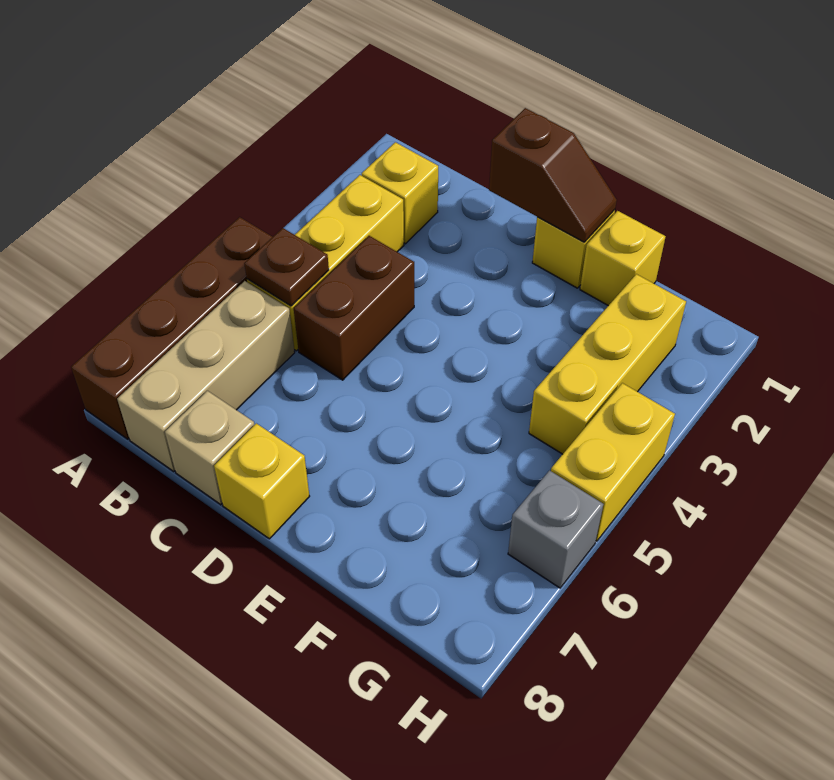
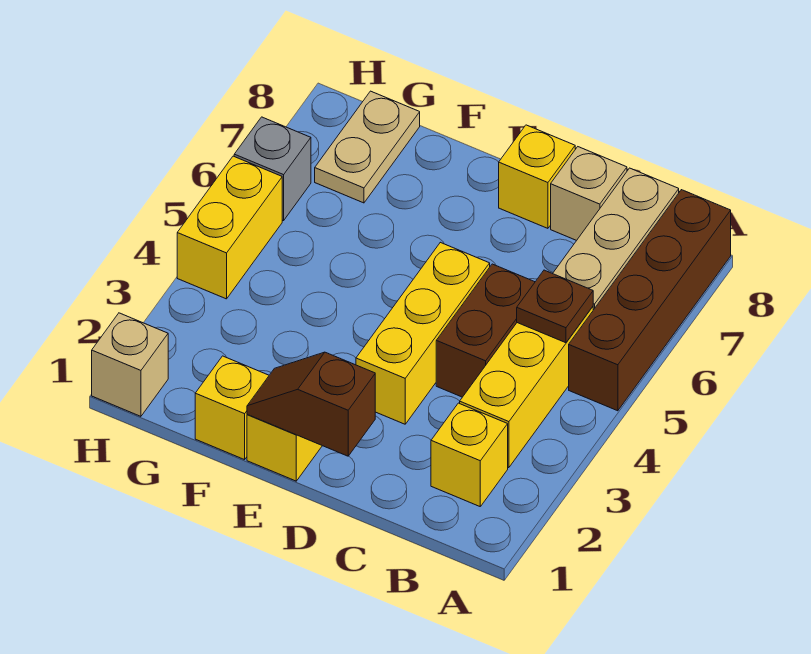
yellow 1x3 brick [529,274,686,454] -> yellow 1x3 brick moved to [356,242,490,424]
none -> tan 1x2 plate [315,91,420,203]
none -> tan 1x1 brick [92,313,168,416]

